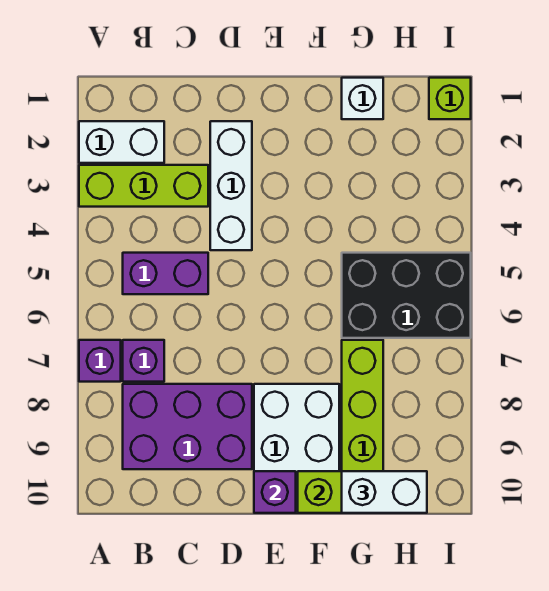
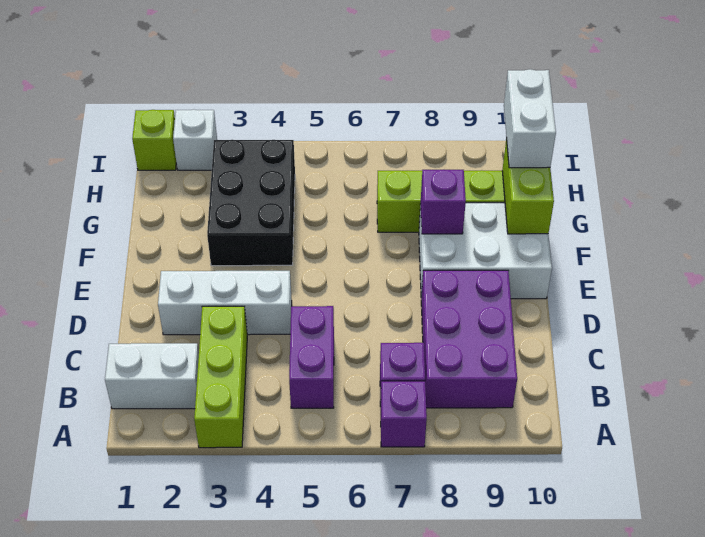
white 1x2 brick [79,121,164,163] -> white 1x2 brick turned to [105,343,199,409]
purple 1x1 brick [254,471,296,513] -> purple 1x1 brick moved to [421,170,466,234]
white 1x1 brick [342,78,383,119] -> white 1x1 brick moved to [173,109,217,170]
black 2x3 brick [342,253,471,338] -> black 2x3 brick moved to [207,140,295,266]

